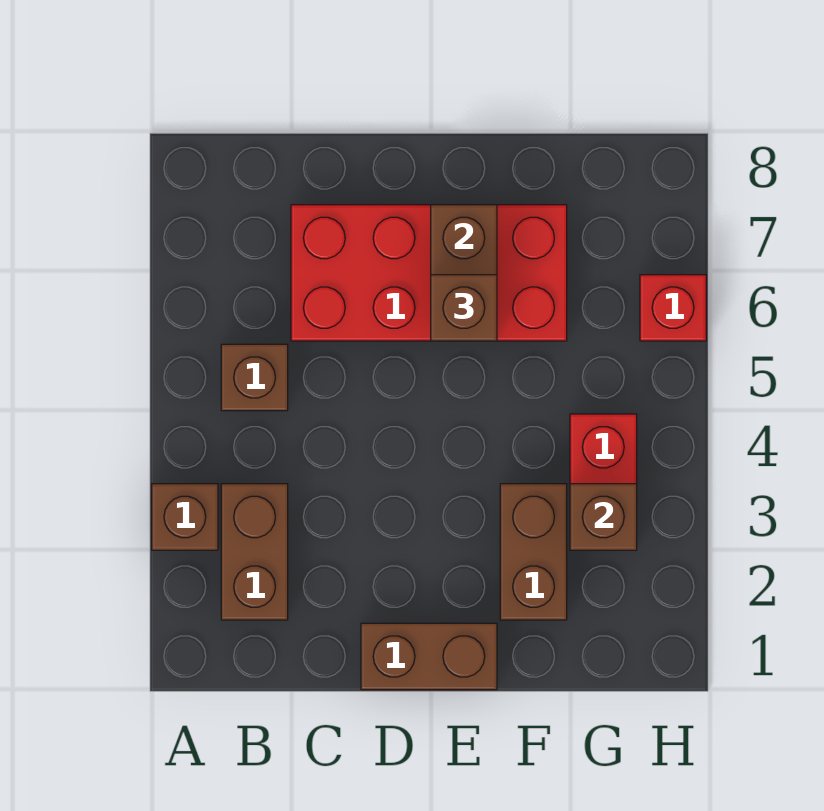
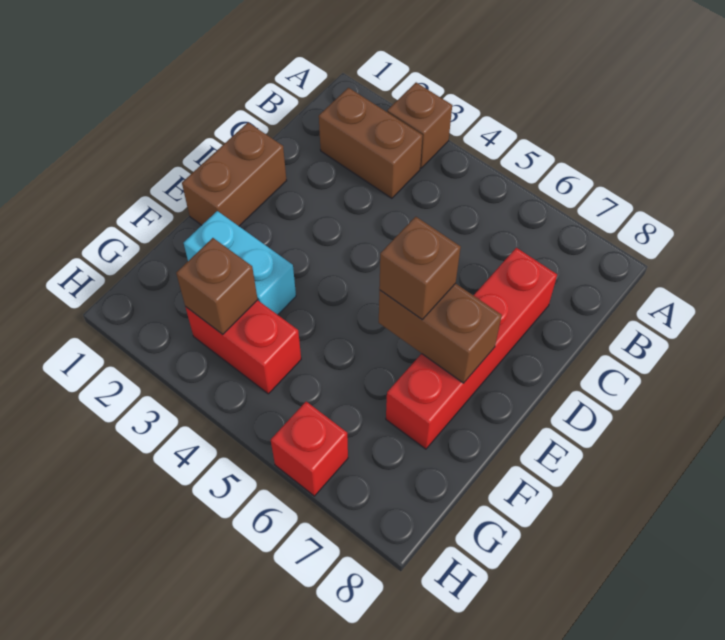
brown 1x1 brick [221,344,288,411] -> none
red 2x4 brick [291,205,567,341] -> red 1x4 brick [386,248,557,449]
brown 1x2 brick [500,484,567,620] -> cyan 1x2 brick [184,211,296,315]

